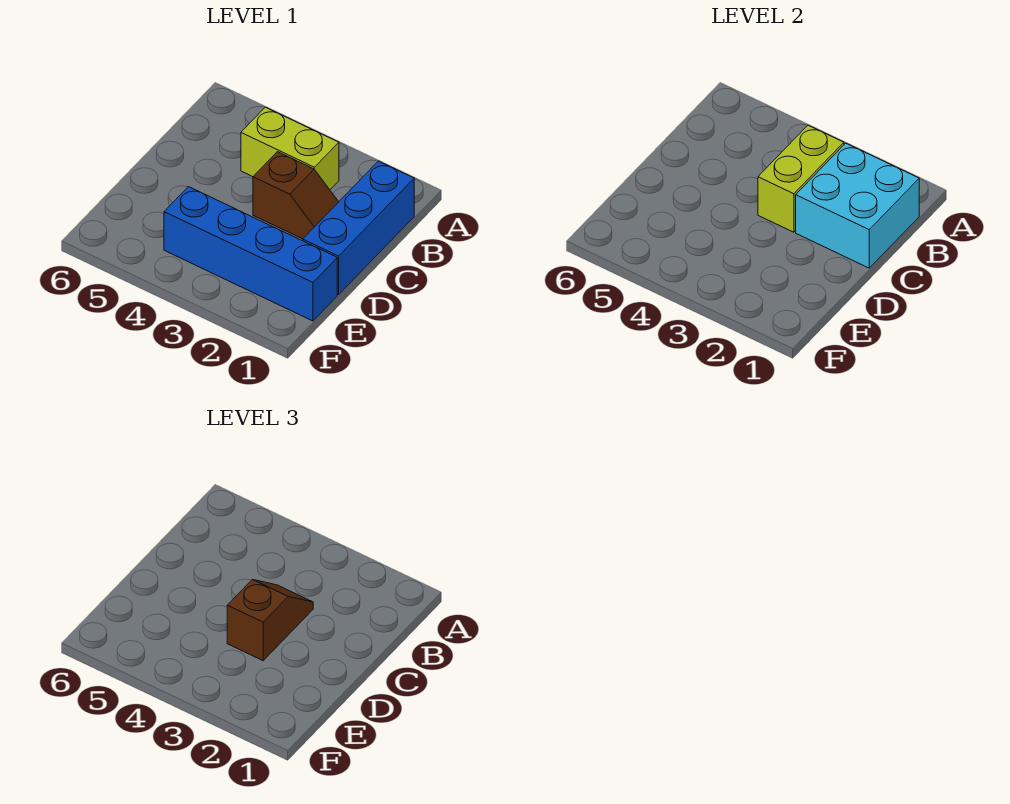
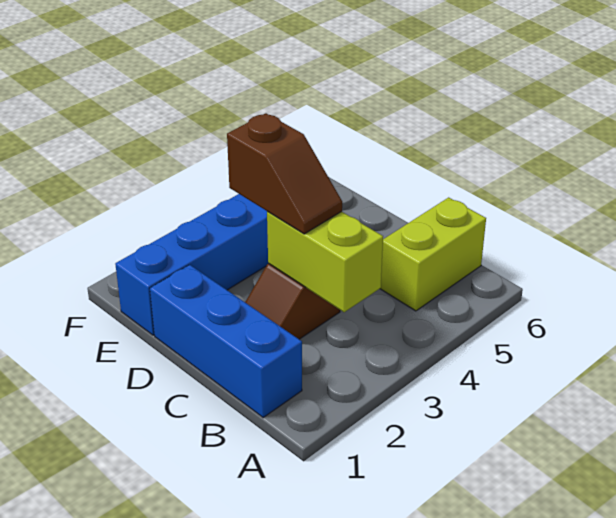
cyan 2x2 brick [796,143,919,268] -> none
lime 1x2 brick [241,107,339,190] -> lime 1x2 brick moved to [380,197,486,311]

